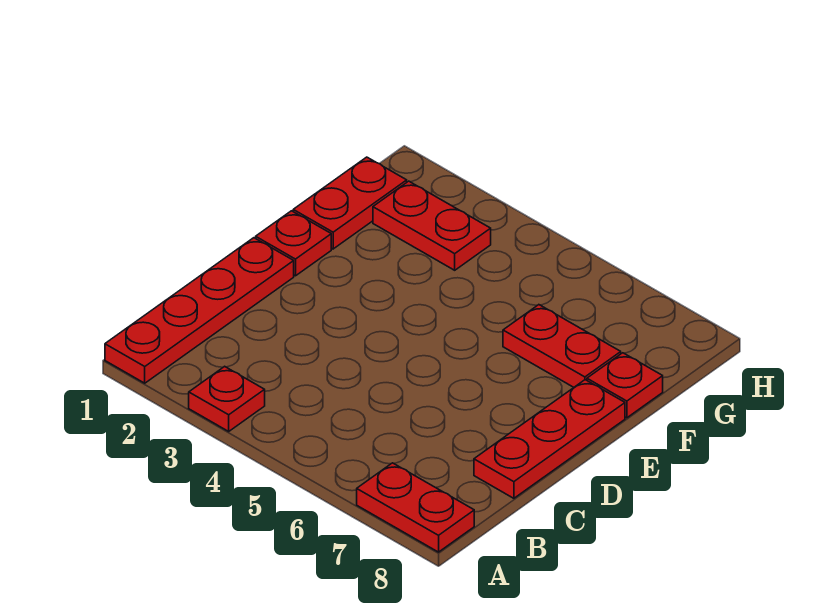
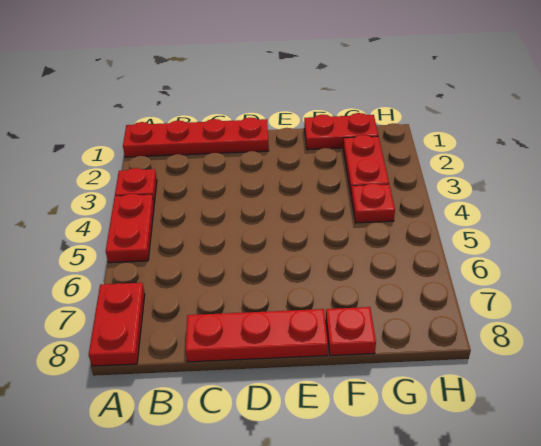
red 1x1 plate [256,211,331,276] -> red 1x1 plate moved to [351,183,395,223]
red 1x2 plate [503,305,621,387] -> red 1x2 plate moved to [106,194,154,263]

